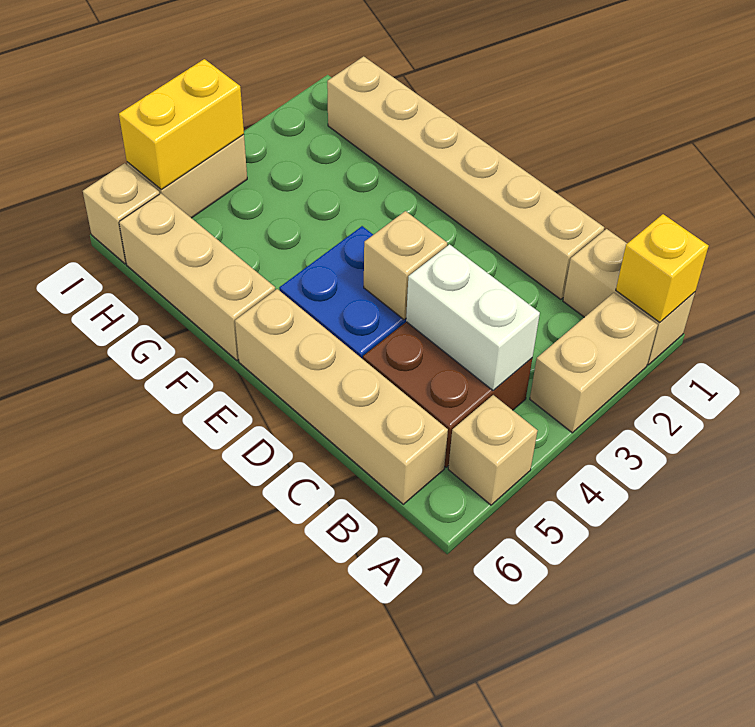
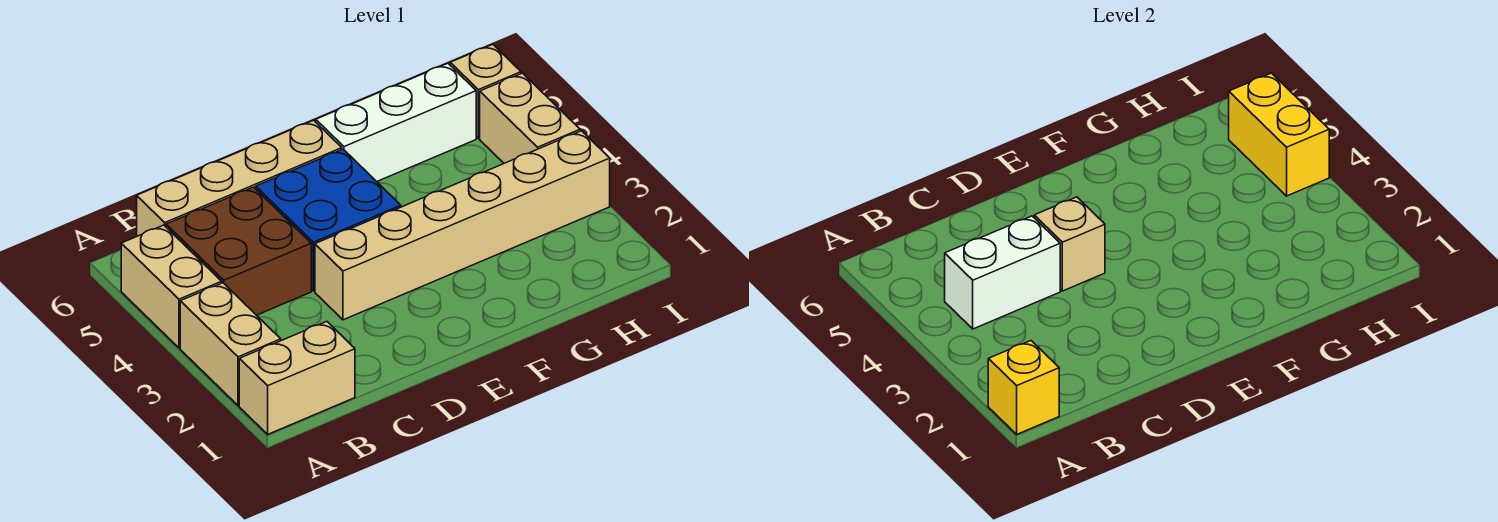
tan 1x1 brick [448,395,538,505] -> tan 1x2 brick [121,225,222,348]
tan 1x6 brick [327,56,604,299] -> tan 1x6 brick moved to [315,131,610,320]
tan 1x3 brick [119,193,275,361] -> white 1x3 brick [316,63,476,181]

